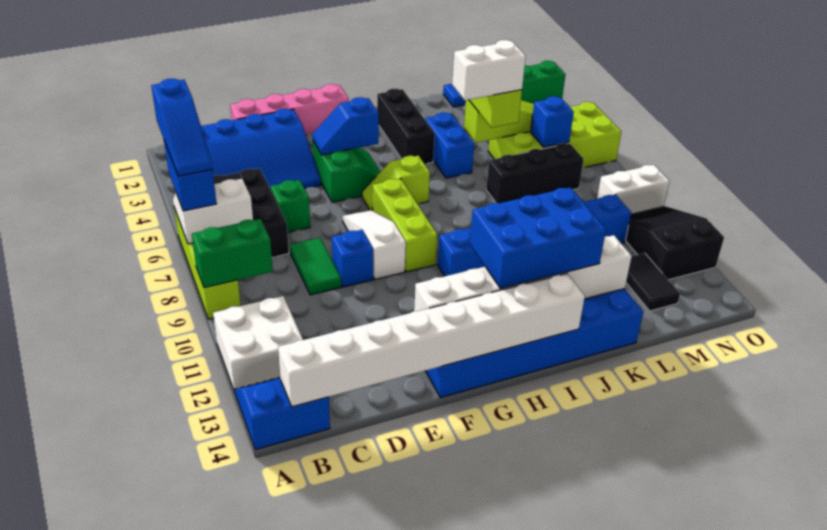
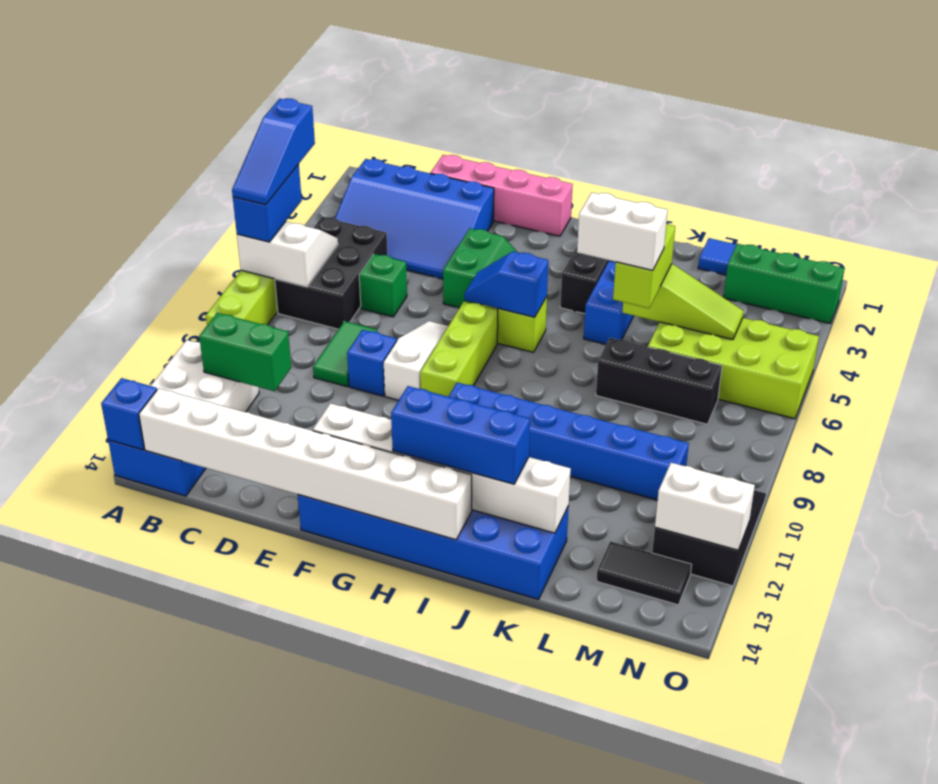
green 1x2 brick [192,219,273,288] -> green 1x2 brick moved to [199,313,291,391]
blue 1x2 slope [312,97,379,155] -> blue 1x2 slope moved to [464,252,548,317]
blue 2x3 brick [470,187,606,289] -> blue 1x3 brick [391,386,530,484]
blue 1x1 brick [531,96,574,147] -> blue 1x1 brick moved to [101,378,157,450]
black 1x2 tile [626,253,680,311] -> black 1x2 tile turned to [597,541,692,605]
white 1x2 brick [597,165,670,214] -> white 1x2 brick moved to [655,463,755,550]

